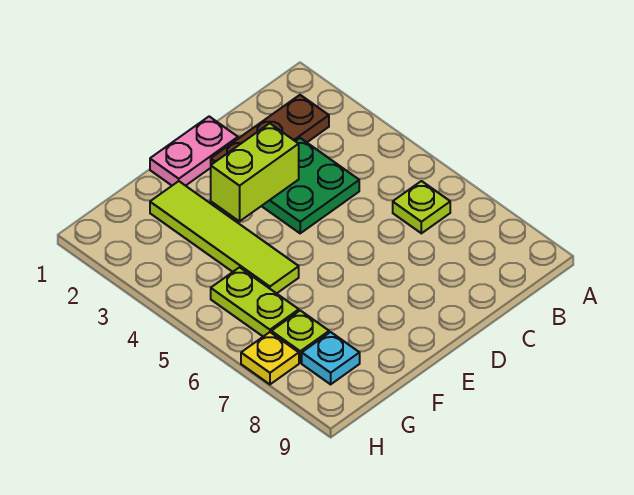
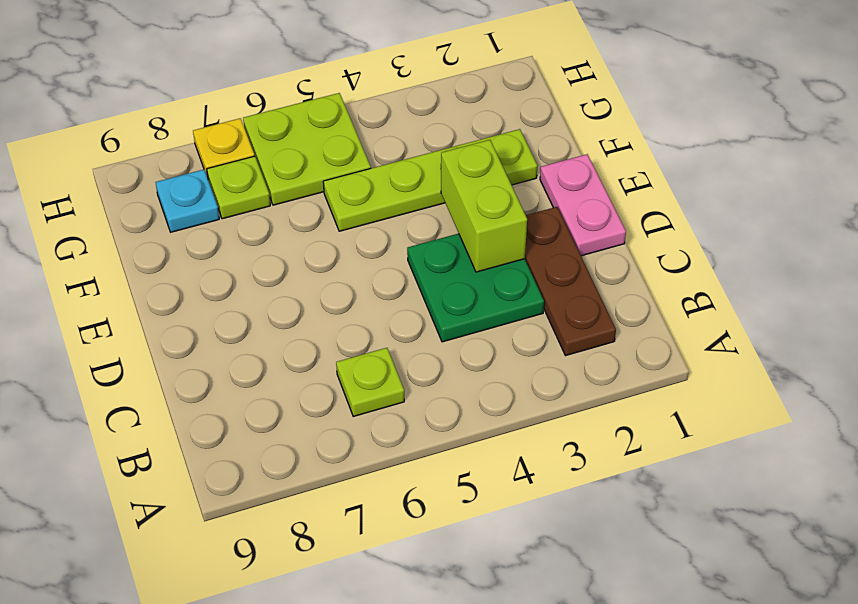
lime 1x4 tile [150,181,299,293] -> lime 1x4 plate [323,129,537,231]
lime 1x2 plate [211,267,299,337] -> lime 2x2 plate [243,93,371,205]

